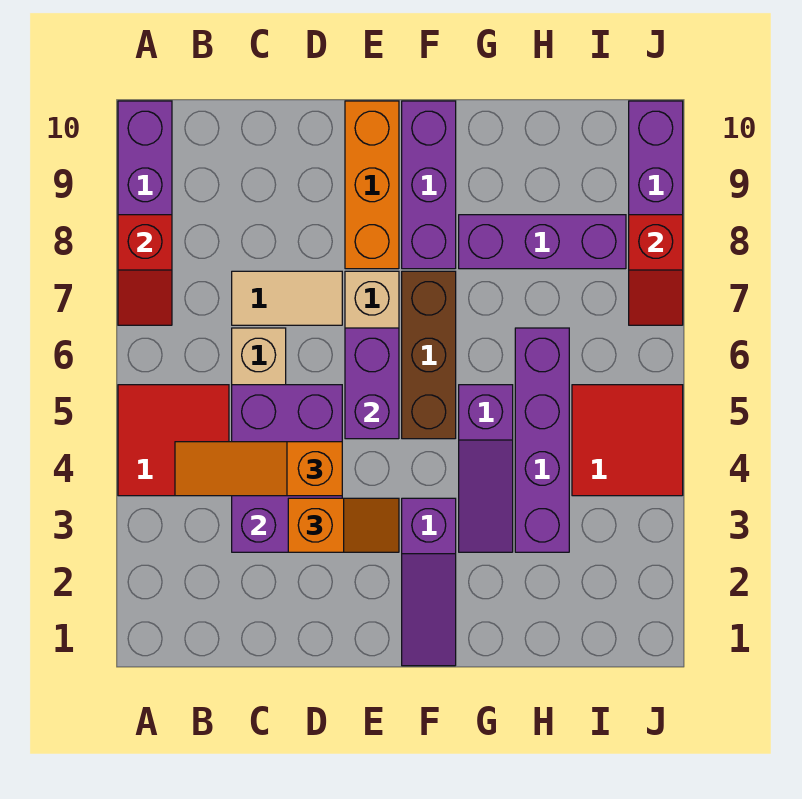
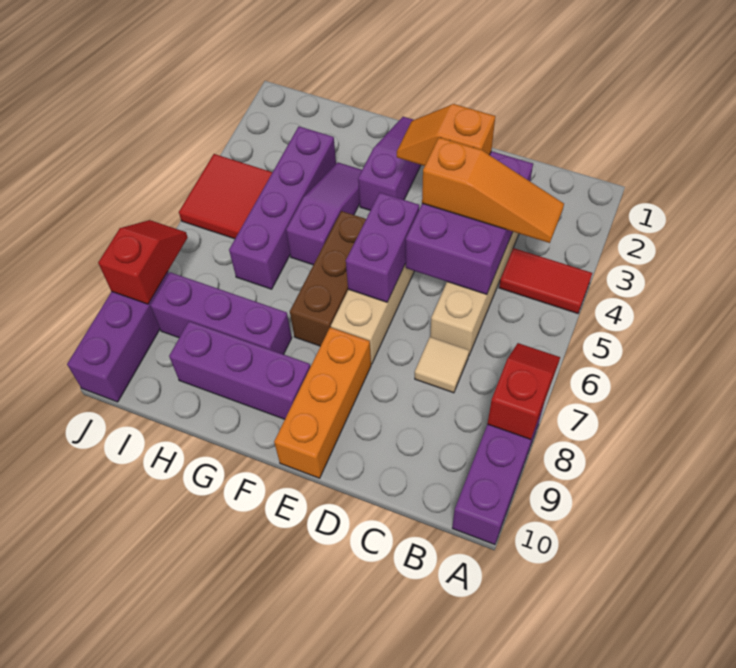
red 2x2 tile [118,385,229,496] -> red 1x2 tile [499,248,592,314]
tan 1x2 tile [232,271,342,325] -> tan 1x1 tile [415,337,469,393]
purple 1x3 brick [402,101,456,269] -> purple 1x3 brick turned to [169,321,310,419]

